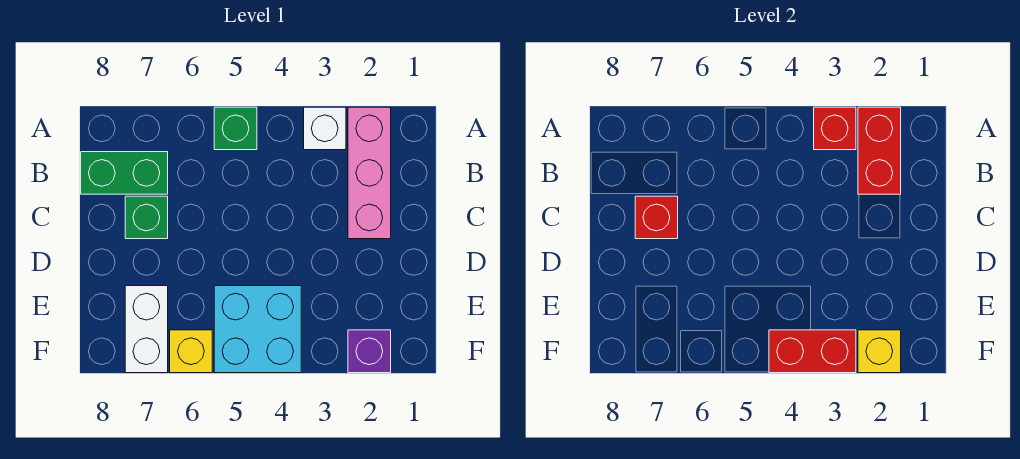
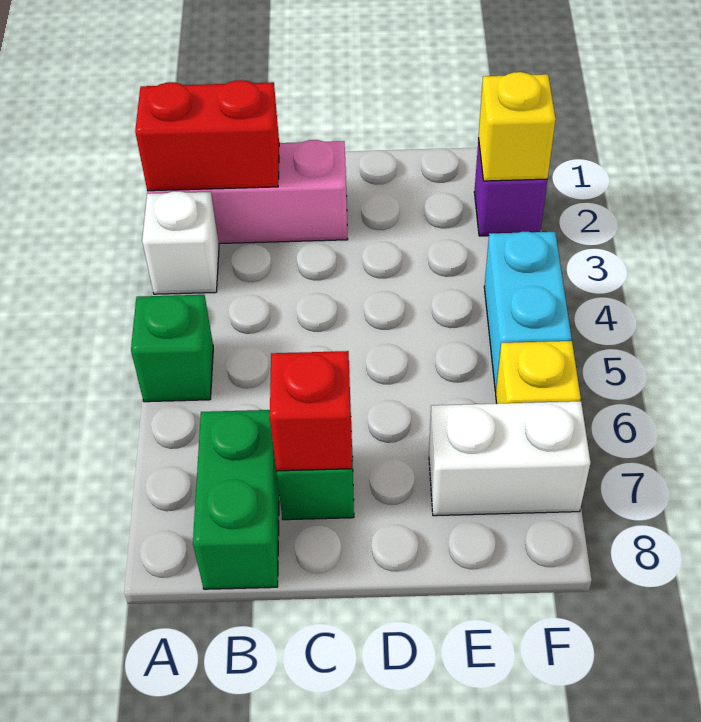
red 1x1 brick [814,107,856,150] -> none
cyan 2x2 brick [214,286,301,373] -> cyan 1x2 brick [484,232,572,392]
red 1x2 brick [769,330,856,373] -> none

